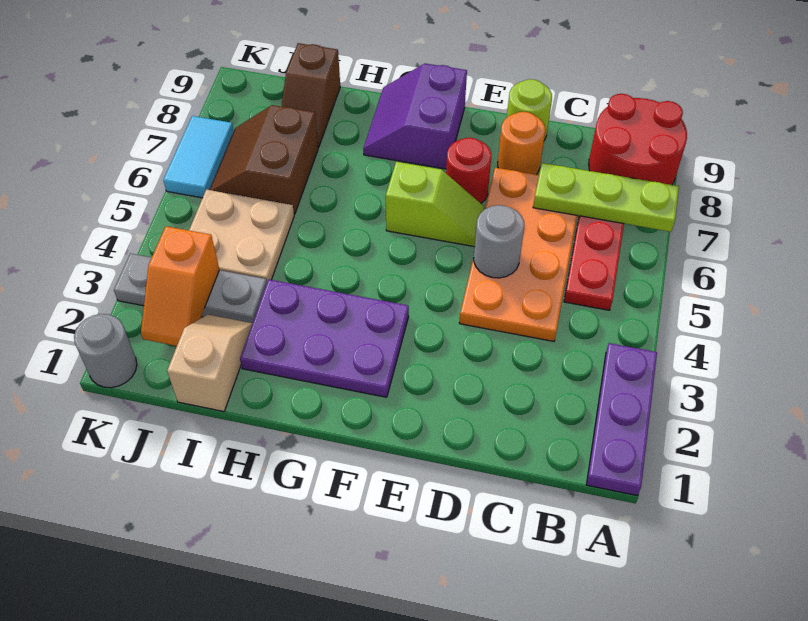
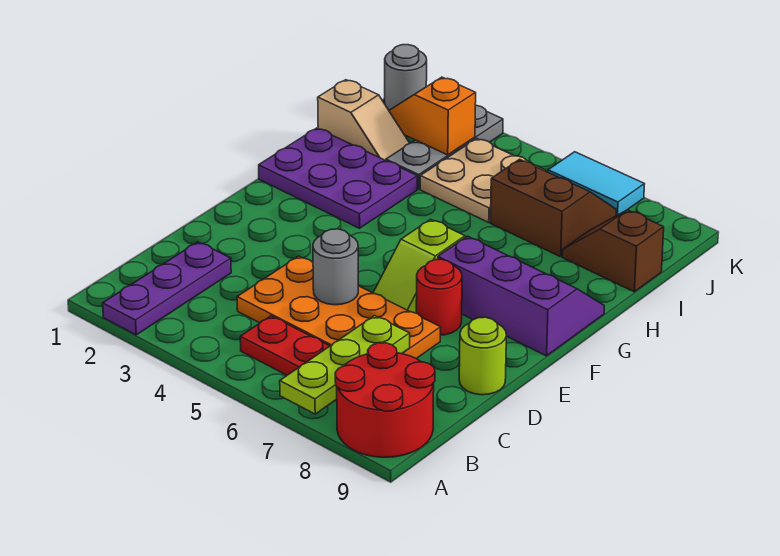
purple 1x3 plate [587,343,657,495] -> purple 1x3 plate turned to [103,242,231,335]
orange 1x1 round brick [498,112,545,174] -> none
purple 2x3 plate [240,280,409,397] -> purple 2x3 plate turned to [259,128,417,228]
purple 2x2 slope [363,63,467,169] -> purple 2x3 slope [438,236,604,356]

